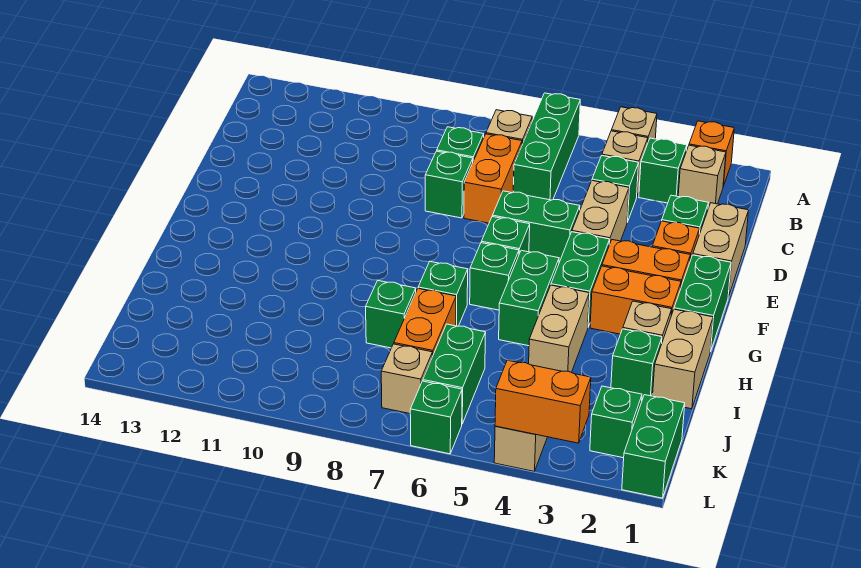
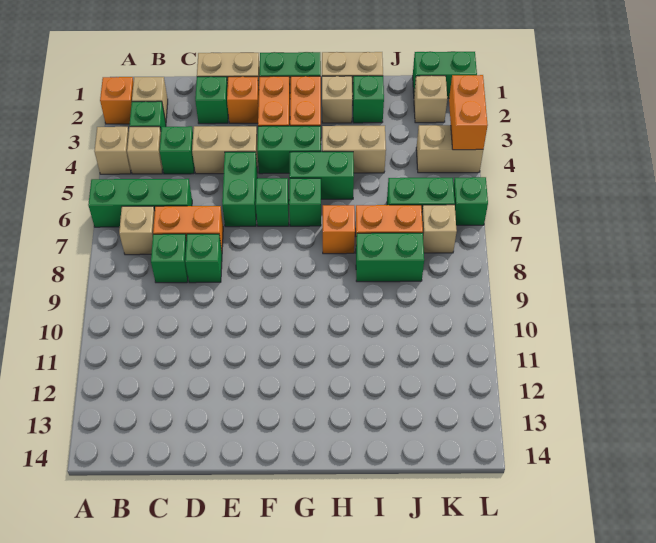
green 1x1 brick [418,261,468,326] -> orange 1x1 brick [323,205,355,254]
green 1x1 brick [366,281,416,348] -> green 1x2 brick [356,233,424,282]
green 1x1 brick [590,386,642,458] -> tan 1x1 brick [414,76,447,123]

